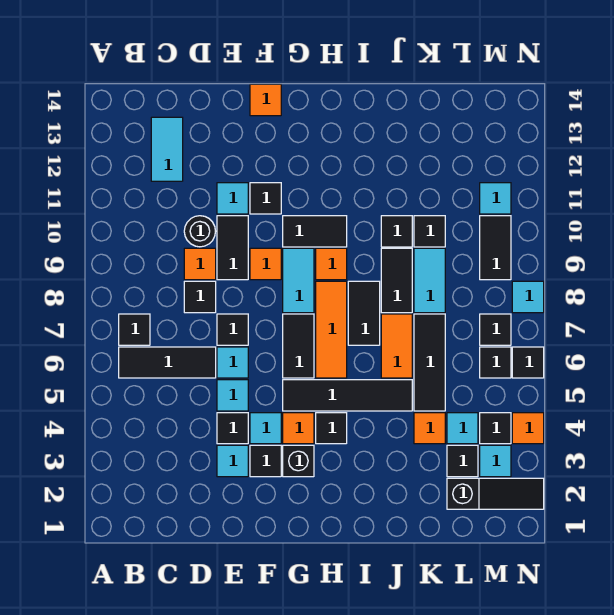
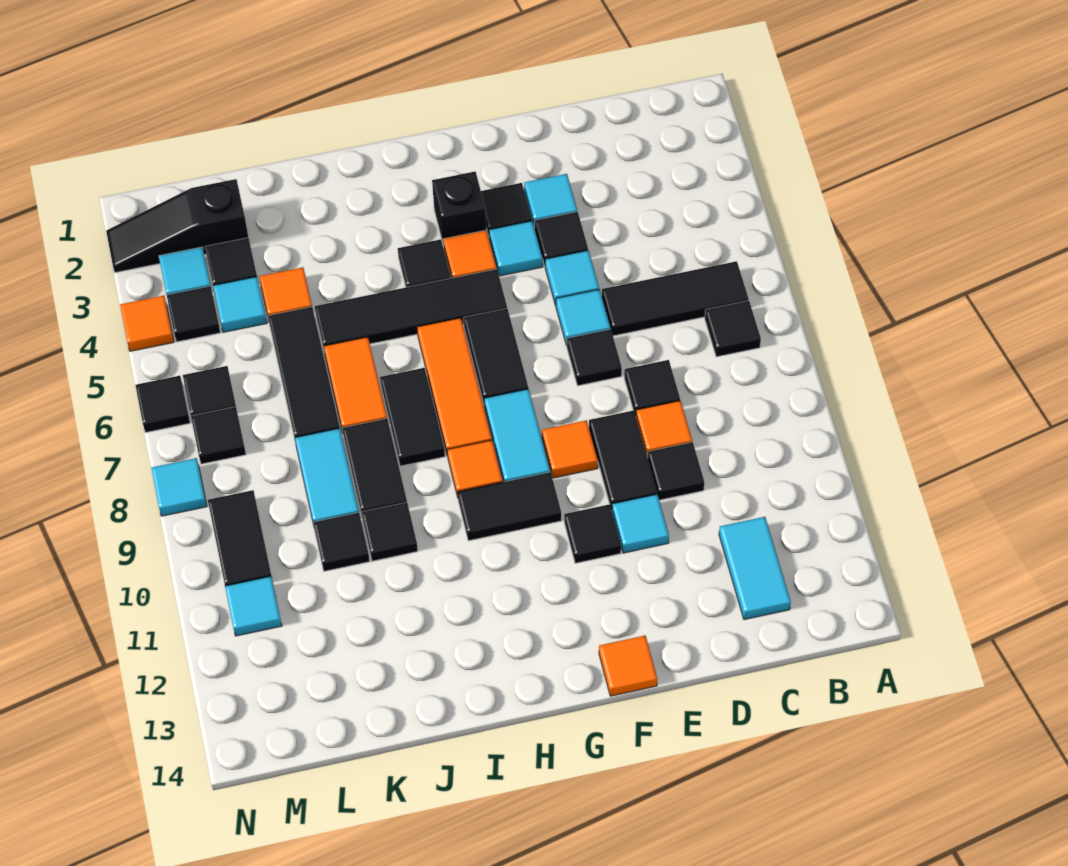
black 1x1 round brick [184,216,216,247] -> black 1x1 tile [648,442,704,500]

